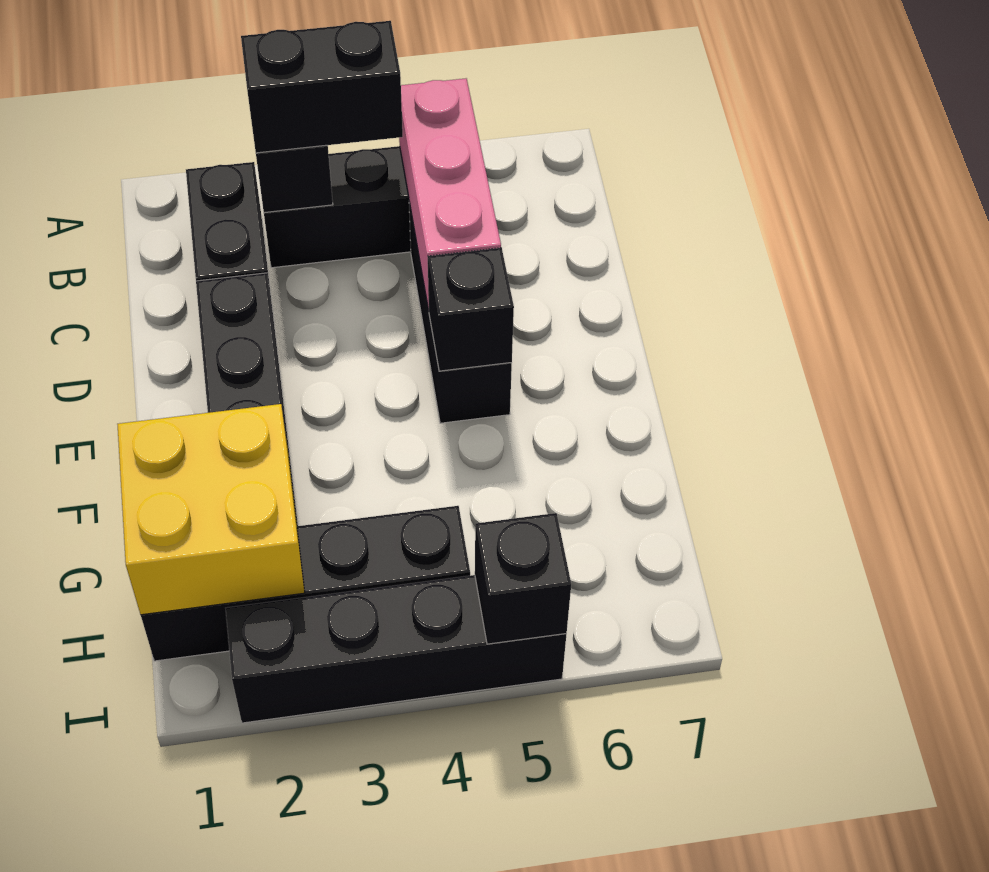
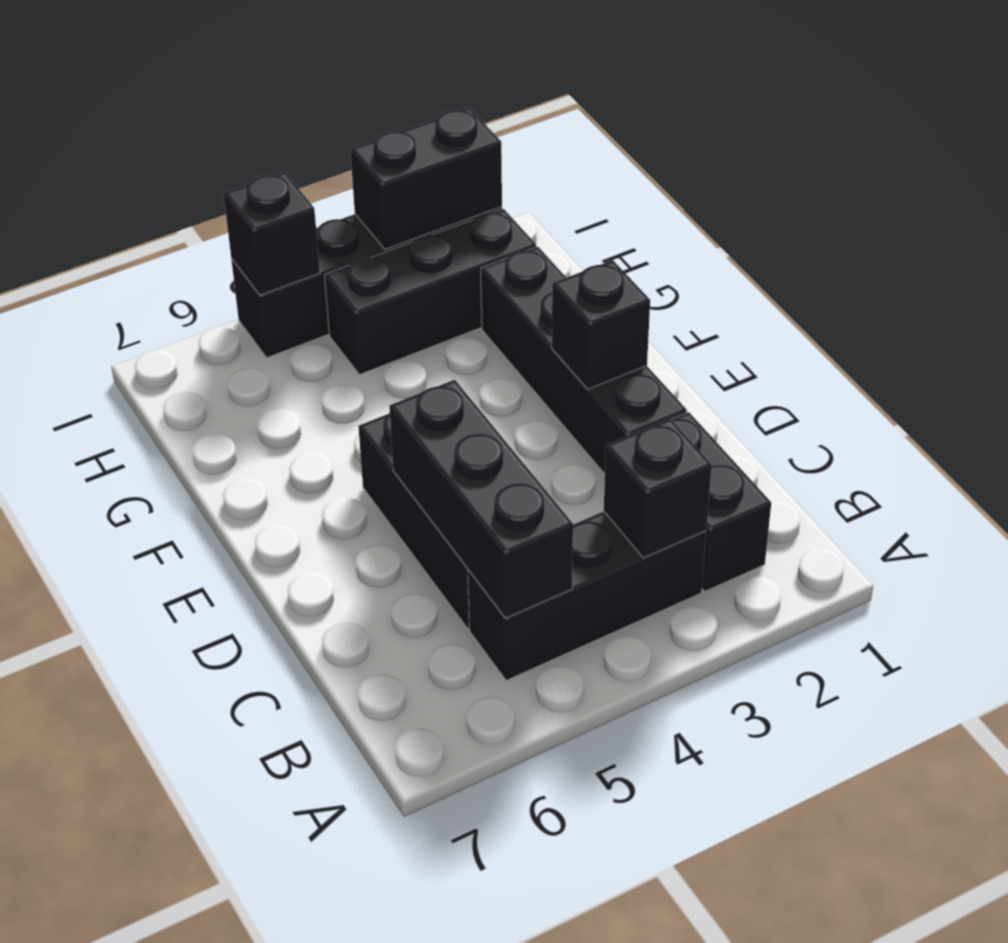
black 1x2 brick [241,21,403,153] -> black 1x2 brick moved to [350,108,502,249]
pink 1x3 brick [399,79,501,310] -> black 1x3 brick [389,380,573,618]
black 1x1 brick [428,248,514,371] -> black 1x1 brick moved to [552,260,650,389]
yellow 2x2 brick [117,404,305,615] -> none
black 1x4 brick [141,506,470,661] -> black 1x3 brick [325,209,536,375]

